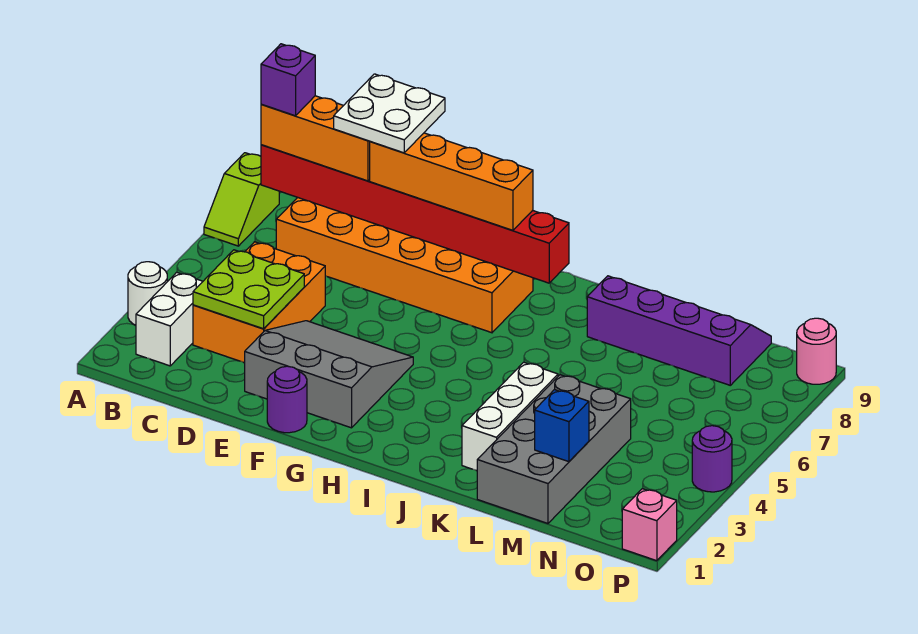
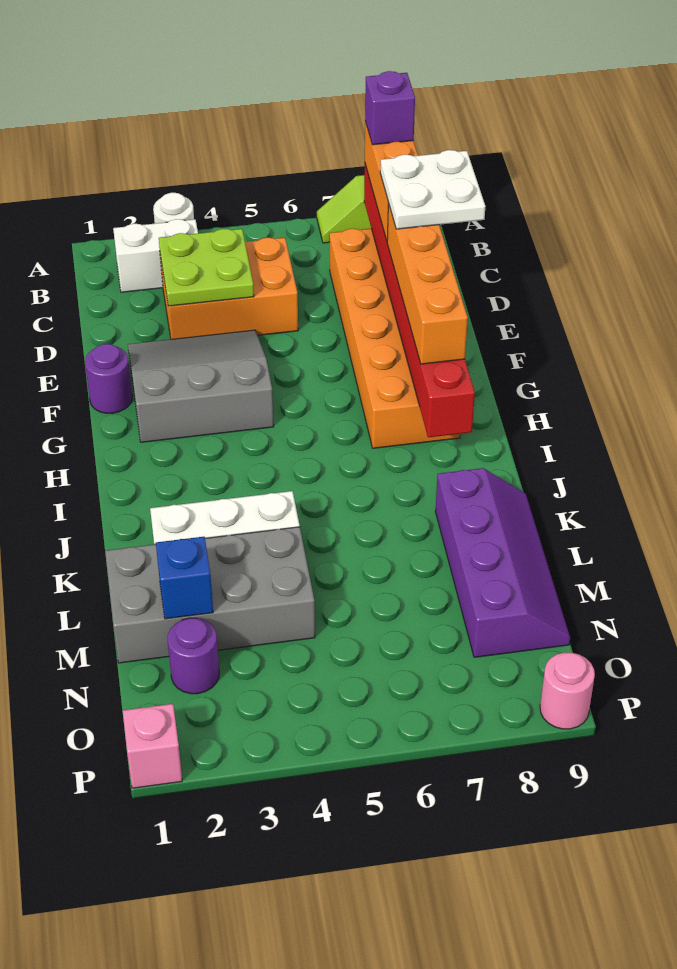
grey 3x3 slope [245,321,413,428] -> grey 3x3 slope turned to [128,330,274,442]
purple 1x1 round brick [692,426,732,492] -> purple 1x1 round brick moved to [168,618,219,694]

